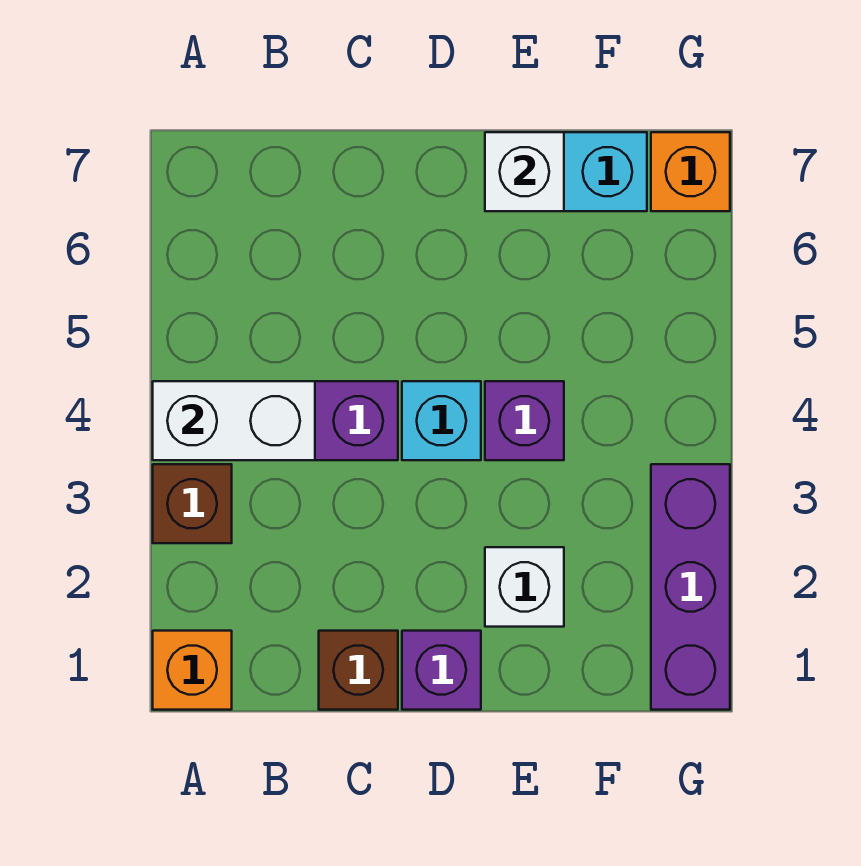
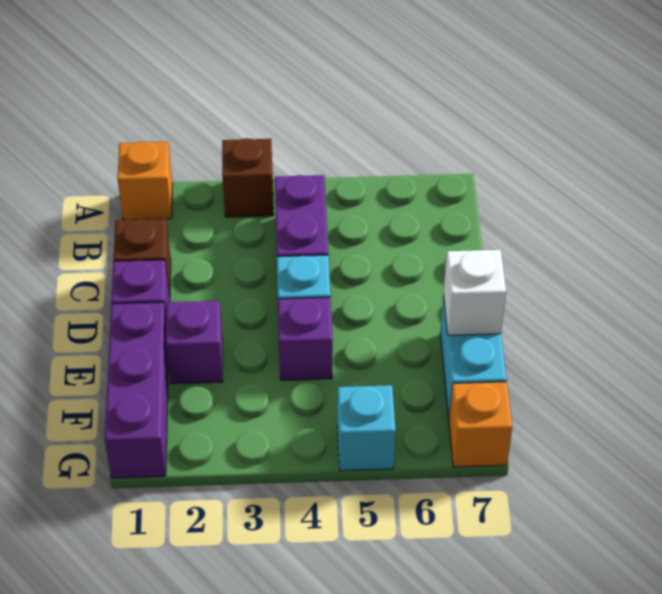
white 1x2 brick [153,381,315,460] -> none
white 1x1 brick [485,547,564,627] -> purple 1x1 brick [166,301,223,384]
purple 1x3 brick [651,464,730,710] -> purple 1x3 brick turned to [105,302,168,478]
none -> cyan 1x1 brick [337,385,396,471]

